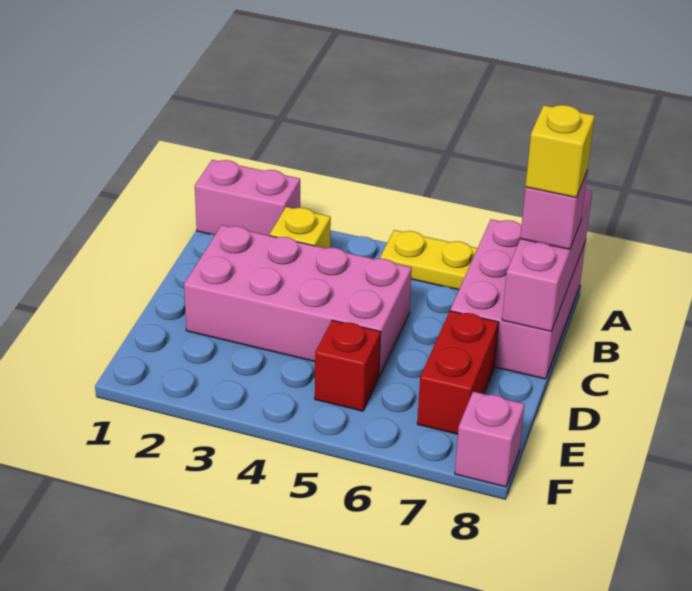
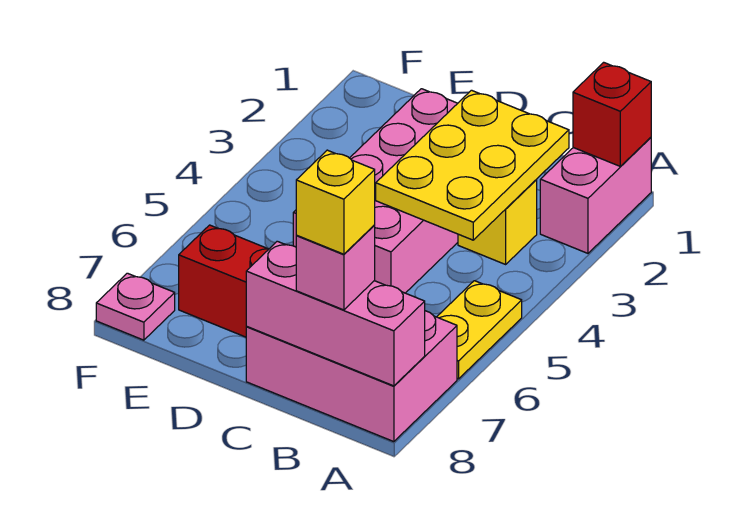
none -> yellow 2x3 plate [376,90,569,240]
red 1x1 brick [315,320,381,411] -> red 1x1 brick moved to [573,62,651,167]
pink 1x1 brick [455,392,525,487] -> pink 1x1 plate [96,273,175,340]

